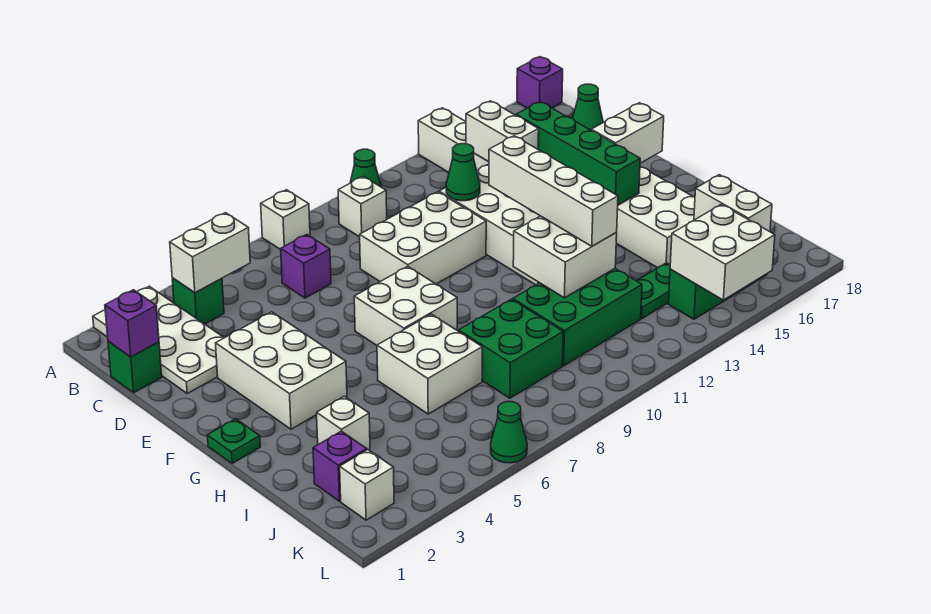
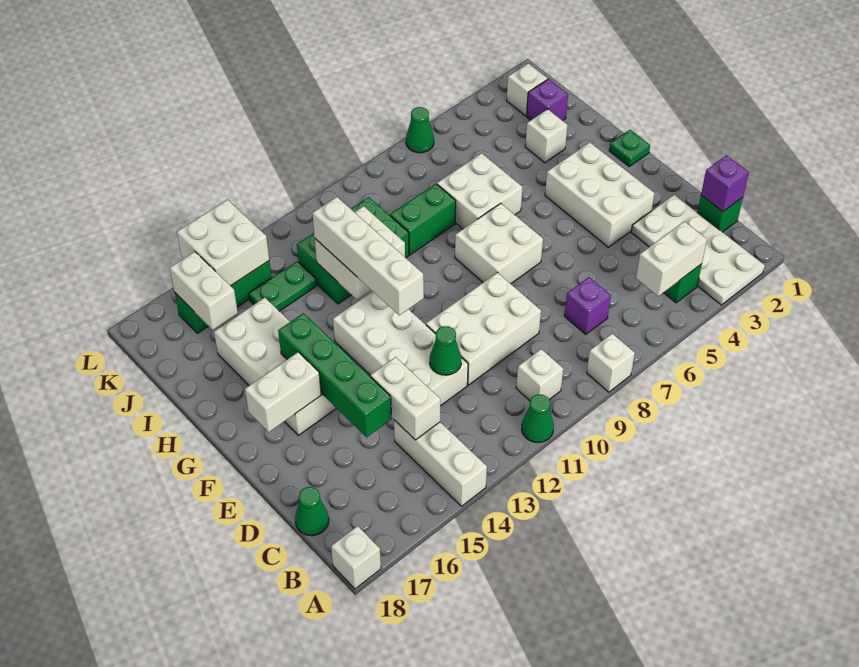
purple 1x1 brick [517,57,563,108] -> white 1x1 brick [331,526,381,589]
green 2x2 brick [459,299,563,398] -> green 1x2 brick [390,184,456,255]

